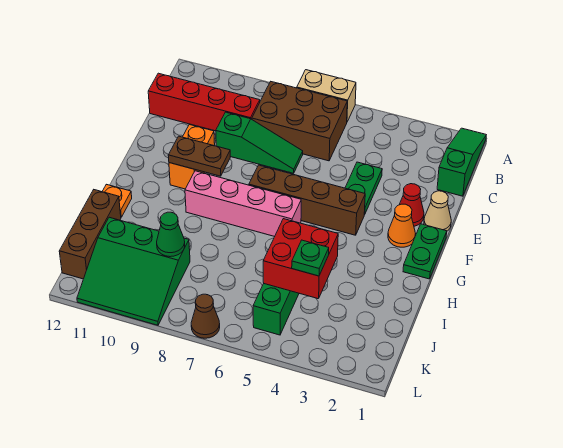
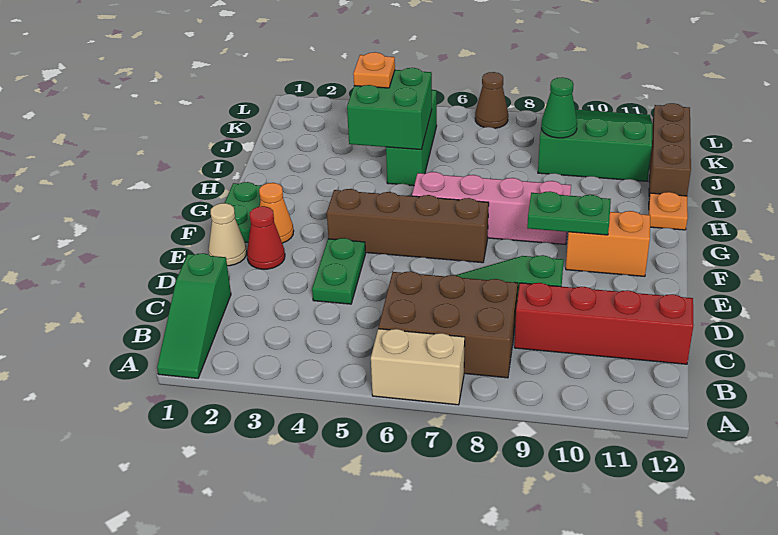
orange 1x2 brick [169,125,215,189] -> orange 1x2 brick turned to [566,211,650,276]
brown 1x2 plate [168,136,230,176] -> green 1x2 plate [527,191,611,235]
red 2x2 brick [263,219,338,299] -> green 2x2 brick [347,68,432,150]
green 1x1 plate [292,240,329,276] -> orange 1x1 plate [353,52,395,88]

